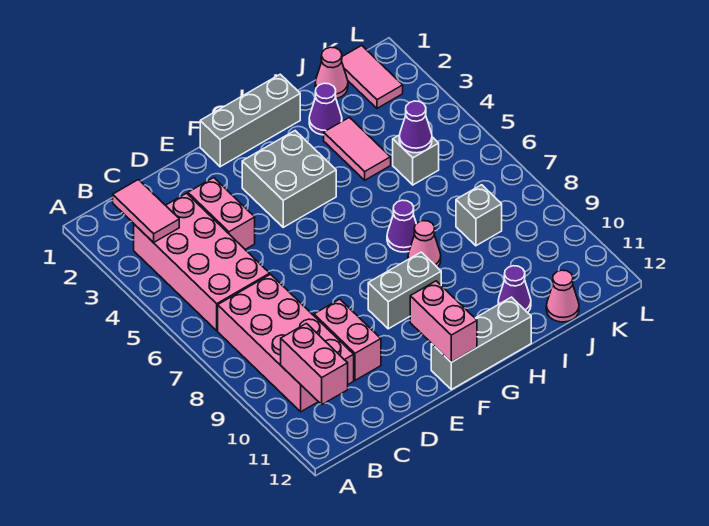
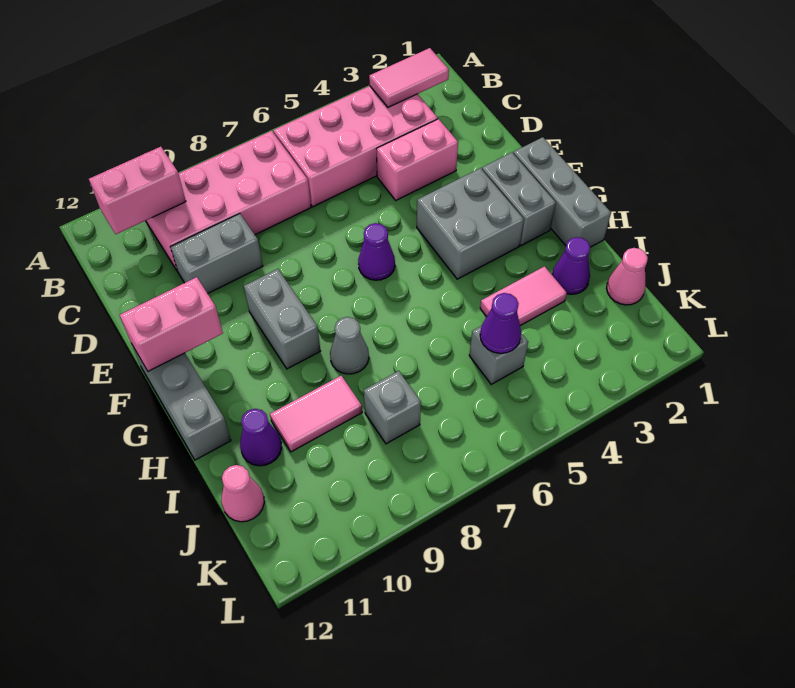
pink 1x2 brick [314,299,381,380] -> grey 1x2 brick [171,214,263,294]
none -> grey 1x2 brick [482,153,556,246]
purple 1x1 cone [387,200,416,252] -> purple 1x1 cone moved to [358,223,395,280]
pink 1x1 cone [408,221,441,267] -> grey 1x1 cone [330,317,369,374]
pink 1x2 tile [342,45,403,108] -> pink 1x2 tile moved to [270,376,362,452]

